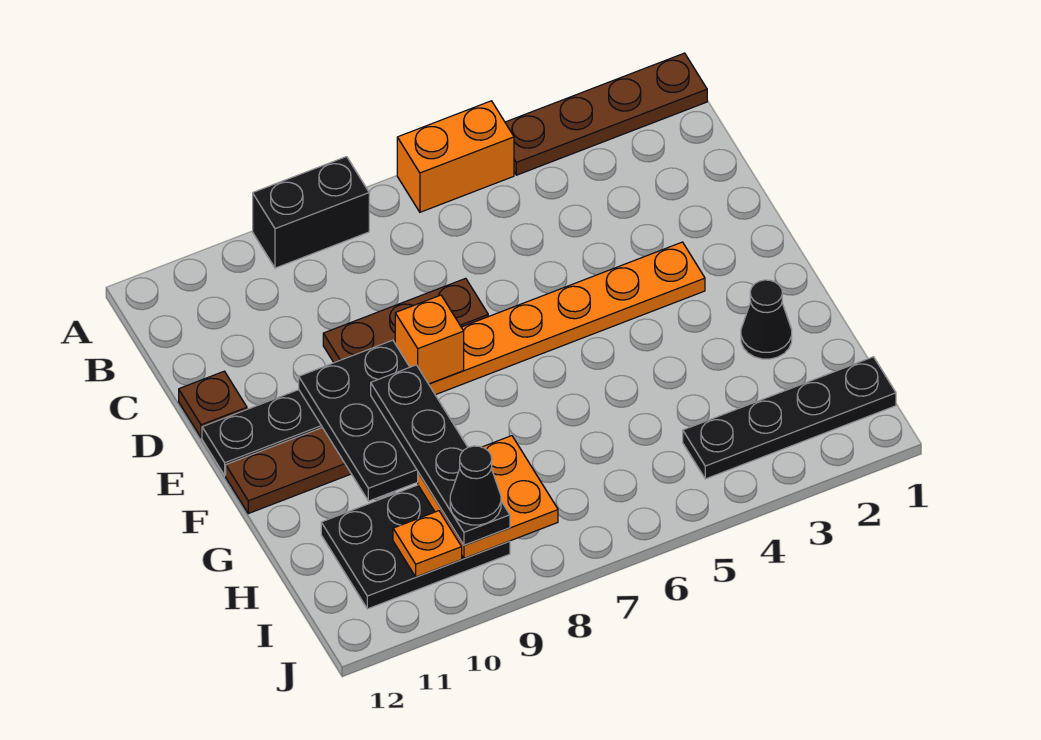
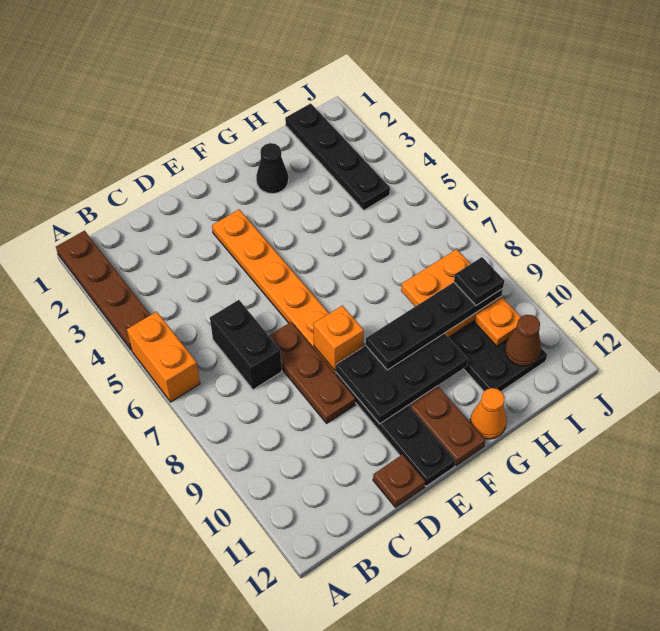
black 1x2 brick [253,157,369,268] -> black 1x2 brick moved to [210,300,282,390]
none -> orange 1x1 cone [470,388,507,439]
black 1x1 cone [450,446,501,525] -> black 1x1 plate [454,257,504,305]
none -> brown 1x1 cone [505,315,541,366]

